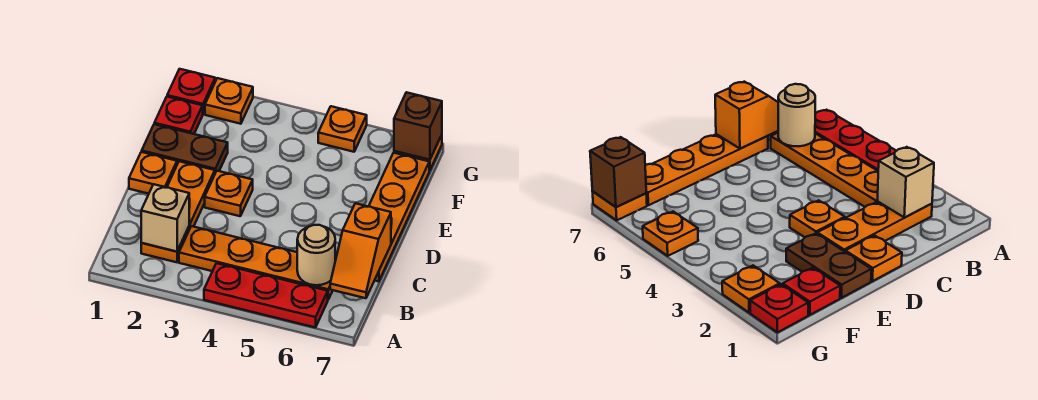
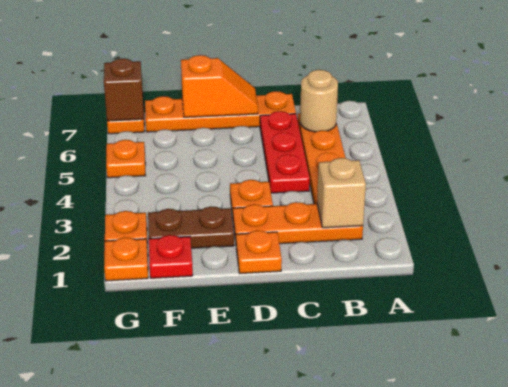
red 1x3 plate [204,263,328,328] -> red 1x3 plate moved to [260,111,310,193]
orange 1x2 slope [330,203,391,298] -> orange 1x2 slope moved to [181,55,258,117]
brown 1x2 plate [142,124,228,173] -> brown 1x2 plate turned to [148,206,234,248]
red 1x1 plate [167,69,215,114] -> orange 1x1 plate [104,237,148,281]

